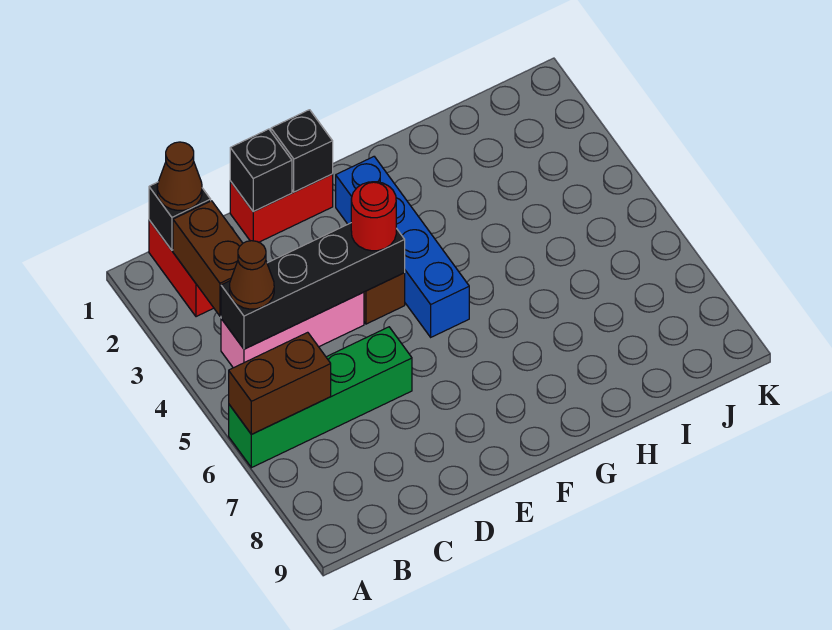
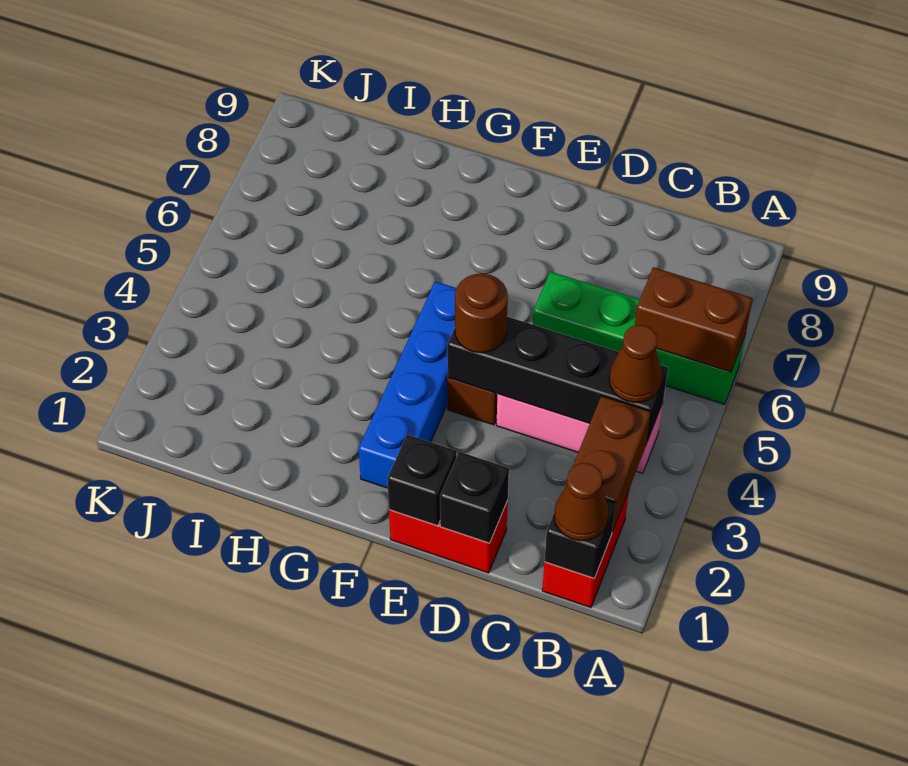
red 1x1 round brick [351,182,396,251] -> brown 1x1 round brick [455,274,508,353]

